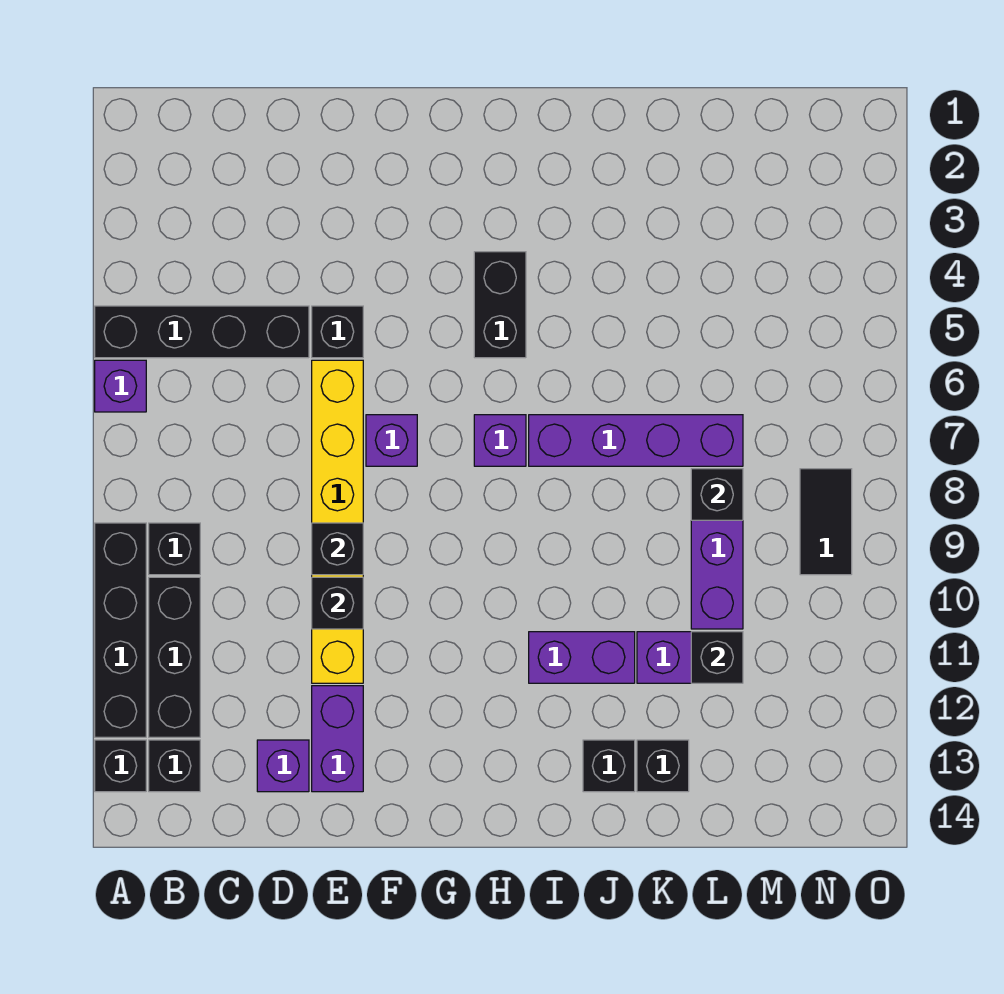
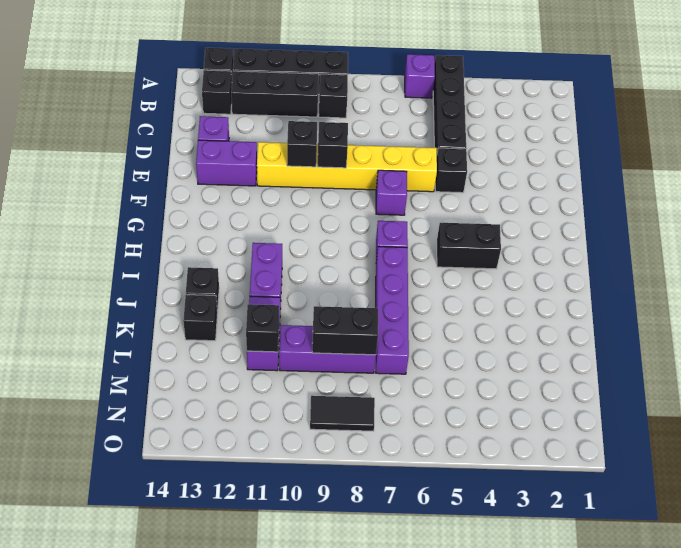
black 1x1 brick [691,469,743,520] -> black 1x2 brick [312,306,378,355]

